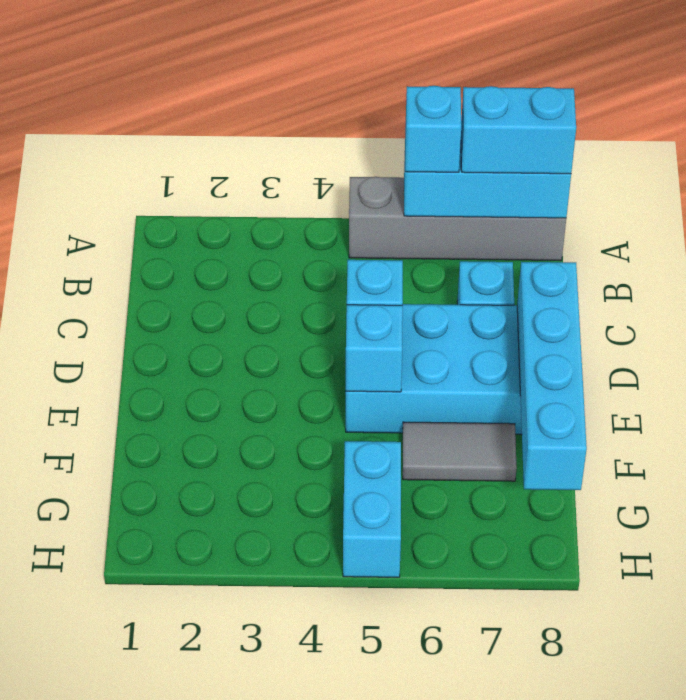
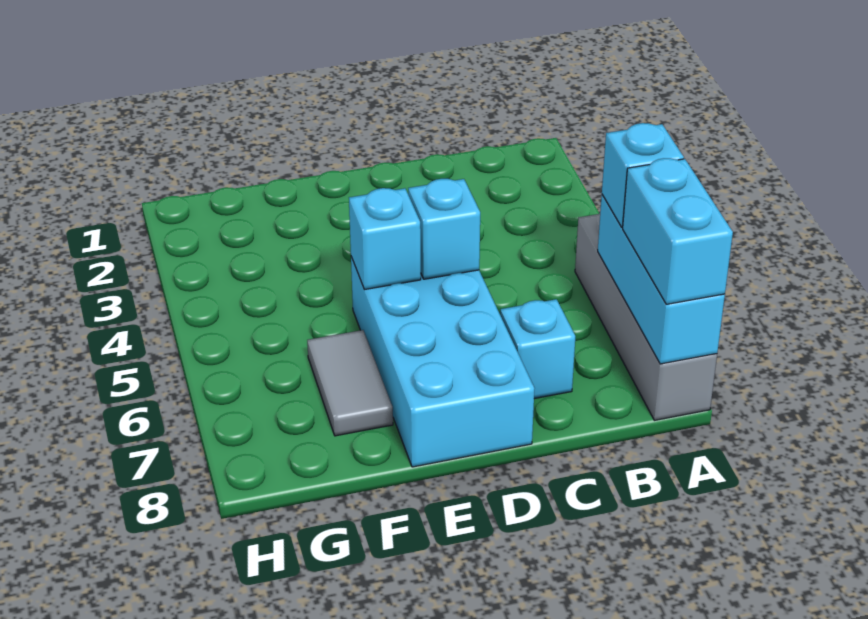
cyan 1x4 brick [517,262,587,490] -> none
cyan 1x2 brick [343,441,401,577] -> none

